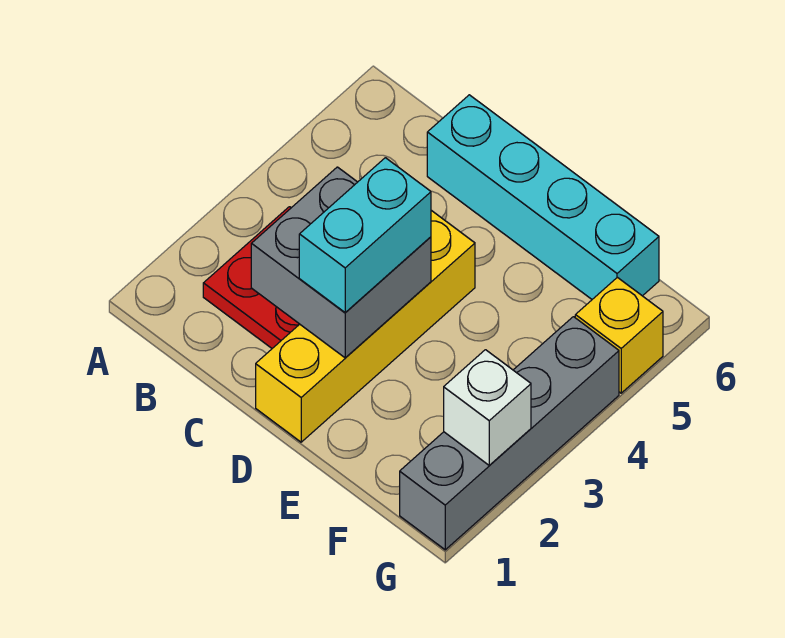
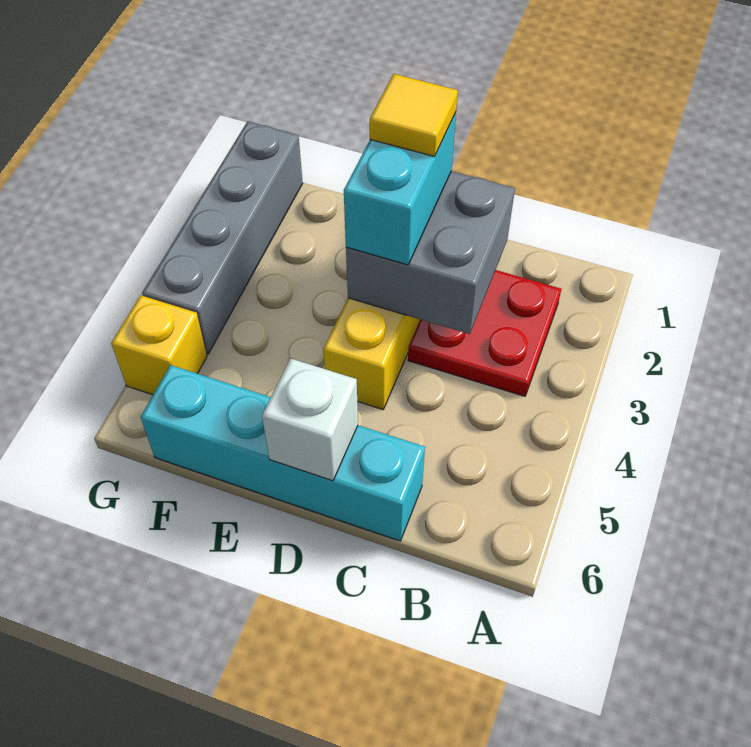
none -> yellow 1x1 tile [370,74,458,157]
white 1x1 brick [444,350,531,465] -> white 1x1 brick moved to [262,358,358,481]

